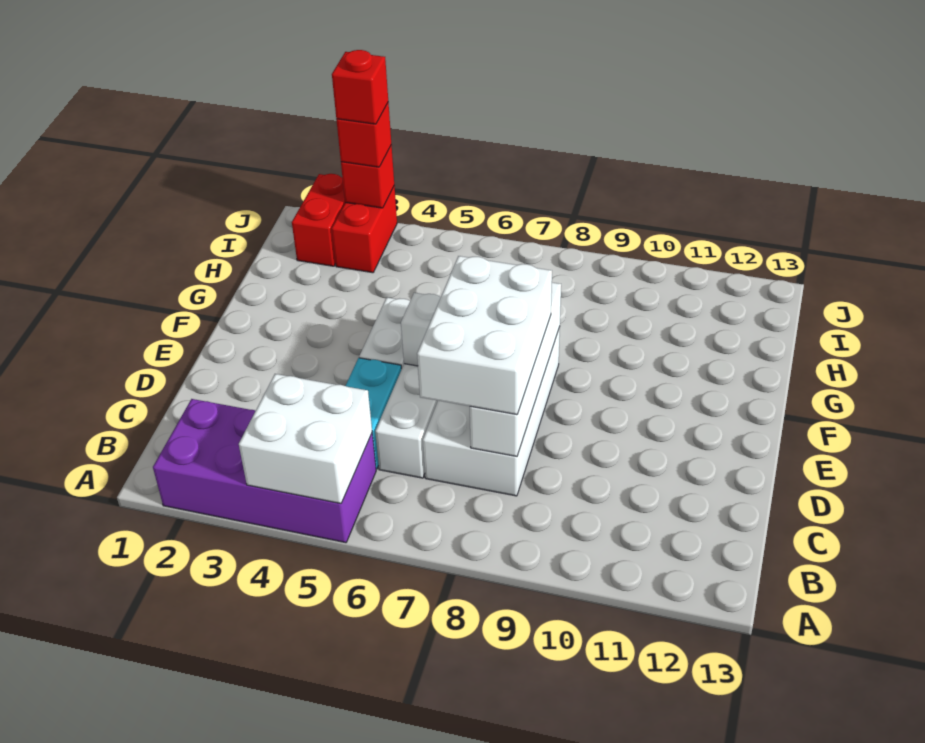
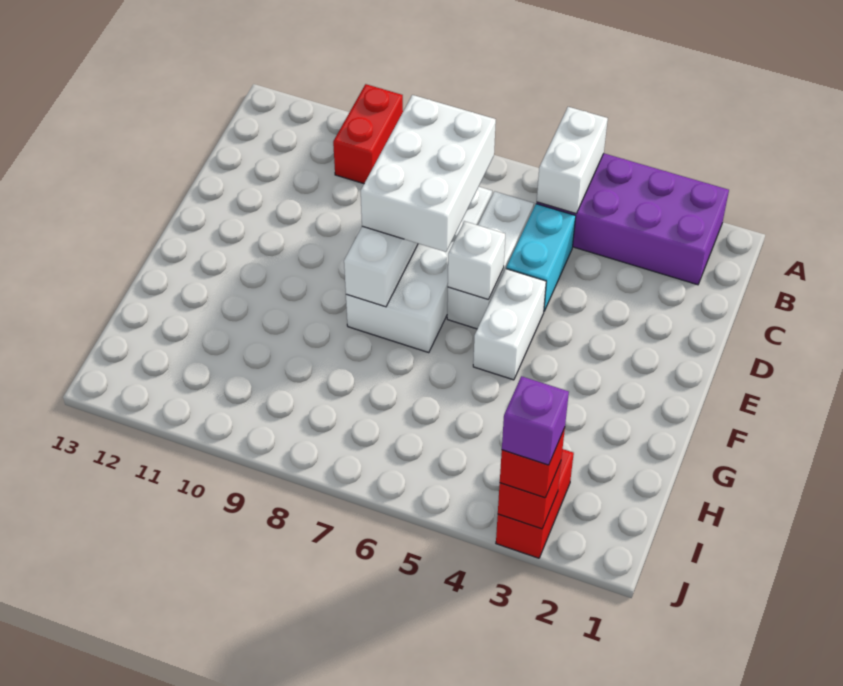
white 2x2 brick [239,374,372,503] -> white 1x2 brick [537,107,608,214]
red 1x2 brick [292,174,345,266] -> red 1x2 brick moved to [333,84,403,184]
red 1x1 brick [332,50,388,124] -> purple 1x1 brick [502,376,569,465]

